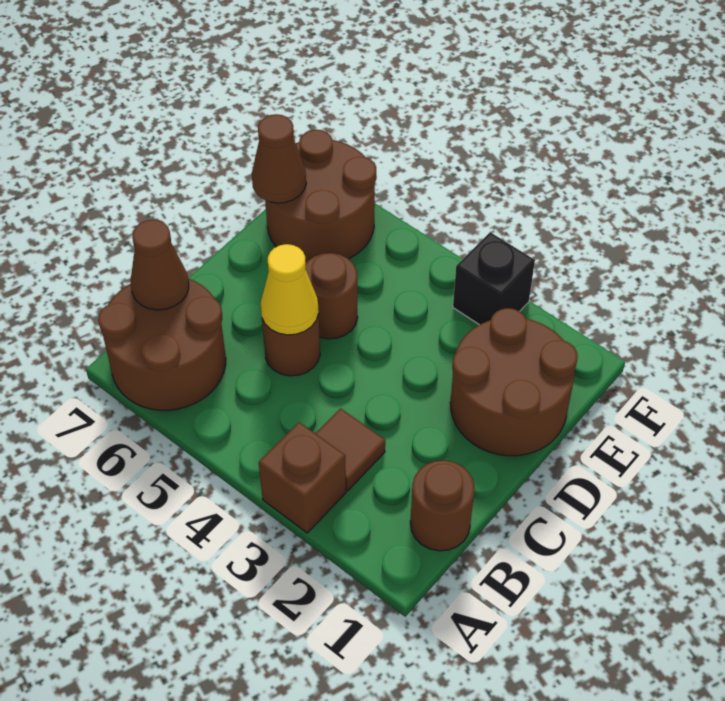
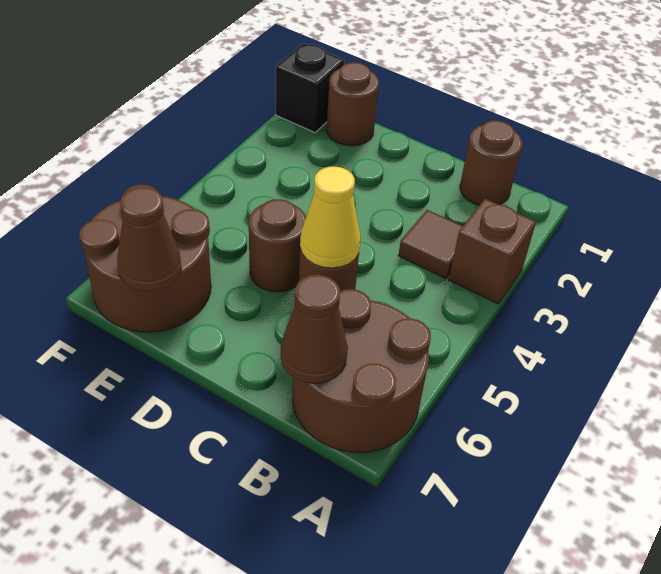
brown 2x2 round brick [450,308,578,456] -> brown 1x1 round brick [326,62,379,146]
black 1x1 brick [453,232,535,325] -> black 1x1 brick moved to [276,43,344,133]

